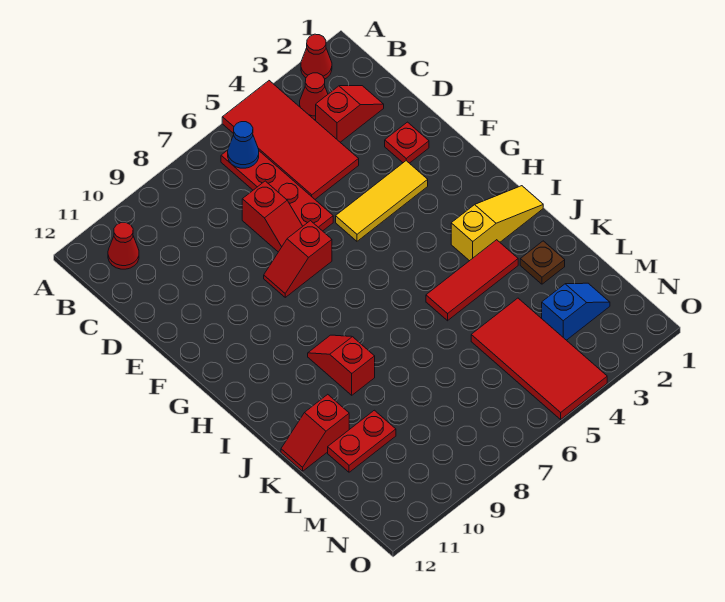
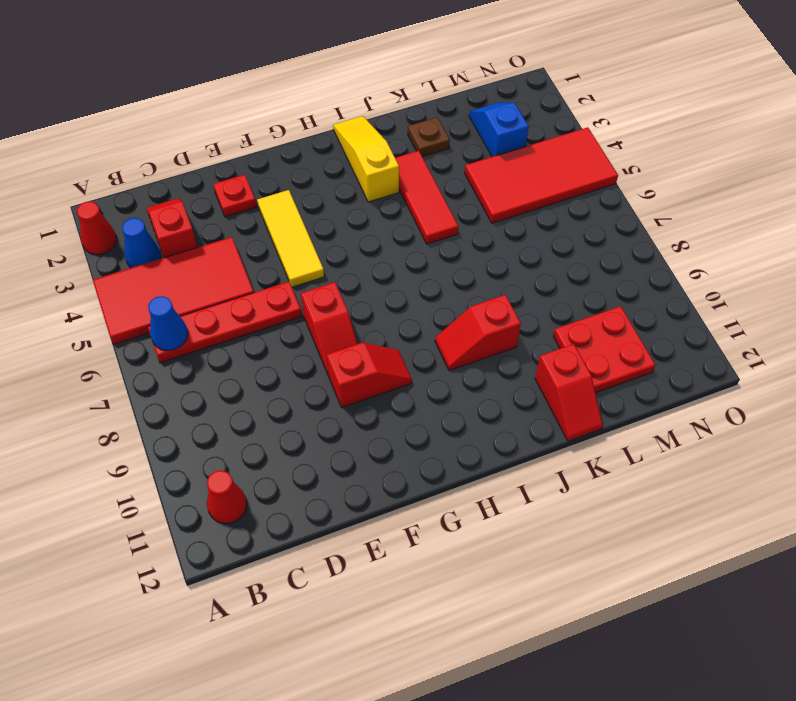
red 1x1 cone [300,73,328,120] -> blue 1x1 cone [122,218,160,268]
red 1x2 slope [242,181,303,252] -> red 1x2 slope moved to [327,342,412,407]
red 1x2 plate [328,410,396,472] -> red 2x2 plate [553,306,655,393]

